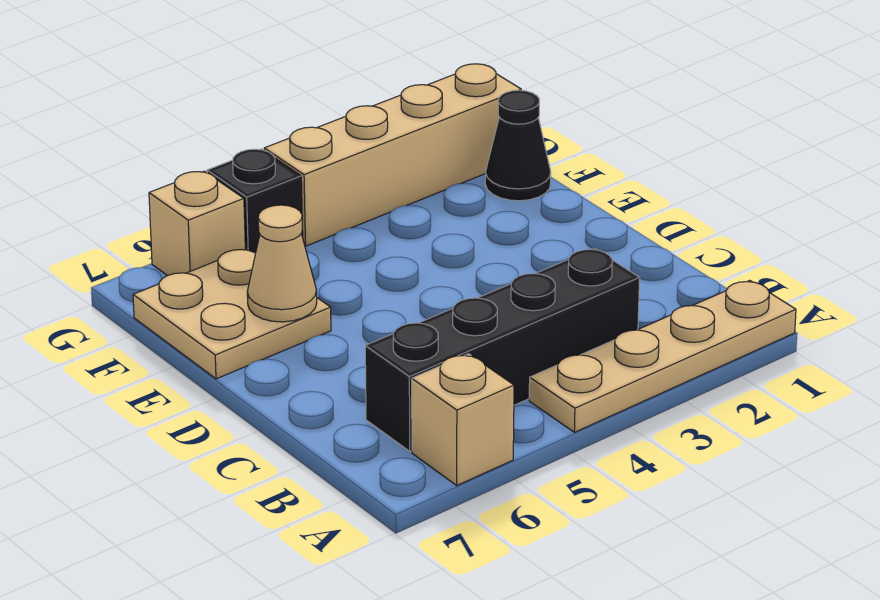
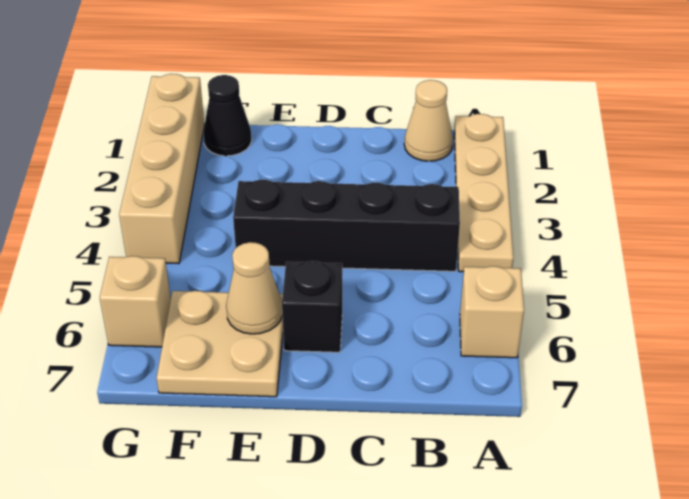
none -> tan 1x1 cone [404,80,453,161]
black 1x4 brick [365,249,640,451] -> black 1x4 brick turned to [233,180,460,271]
black 1x1 brick [207,149,303,253] -> black 1x1 brick moved to [282,261,342,352]

